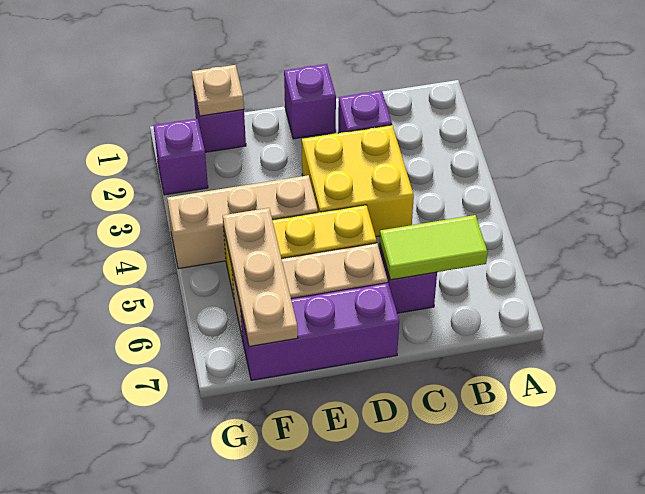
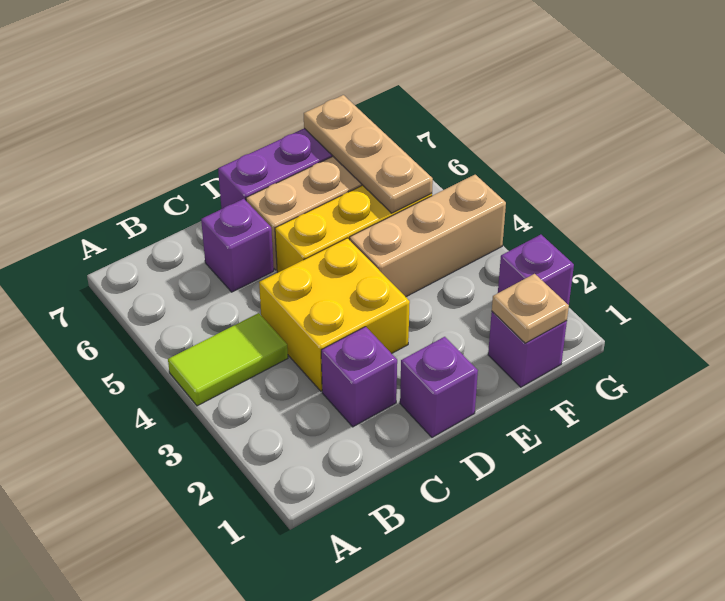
lime 1x2 tile [380,215,488,280] -> lime 1x2 tile moved to [168,313,288,406]

